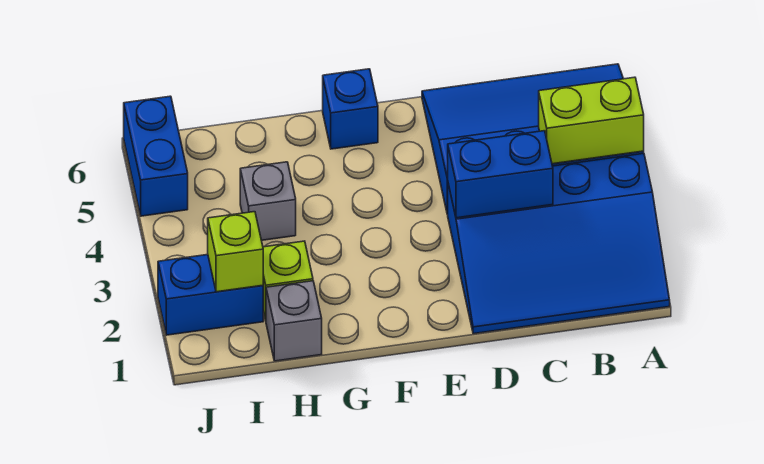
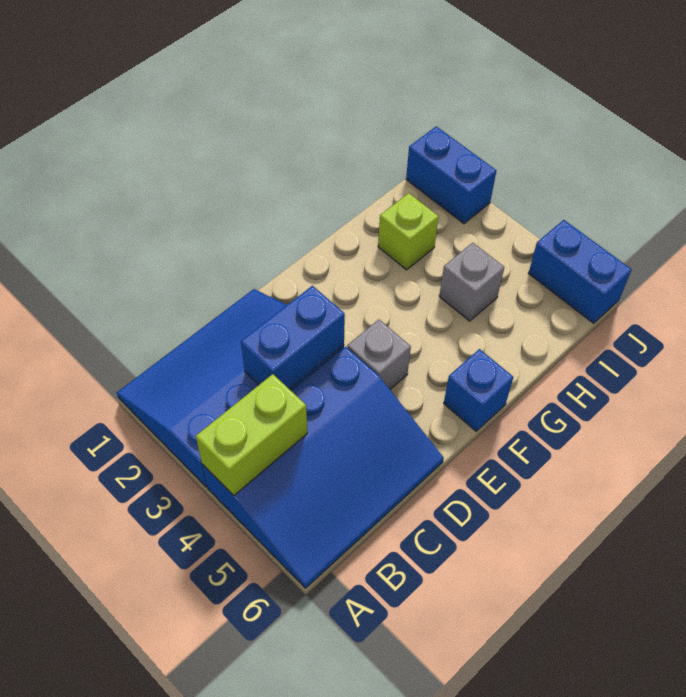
grey 1x1 brick [266,281,322,361] -> grey 1x1 brick moved to [347,320,411,389]
blue 1x2 brick [158,255,263,335] -> blue 1x2 brick turned to [406,126,496,224]
lime 1x1 brick [208,212,263,292] -> none

